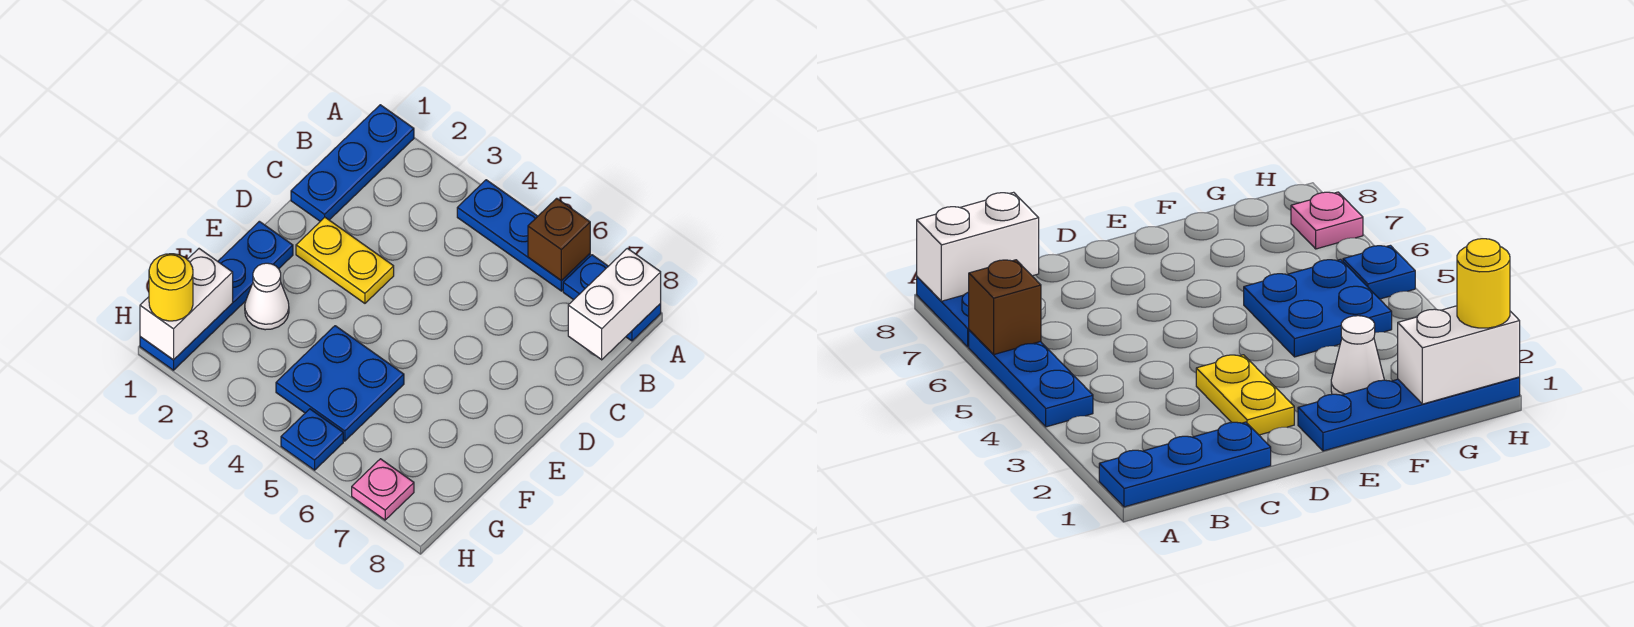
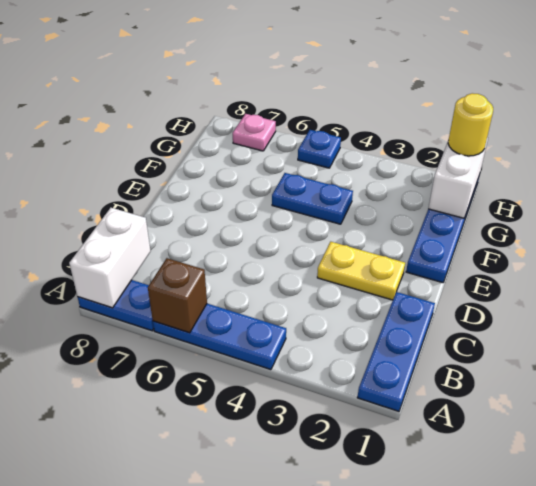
white 1x1 cone [245,263,289,330] -> none
blue 2x2 plate [276,326,404,441] -> blue 1x2 plate [272,173,353,224]

